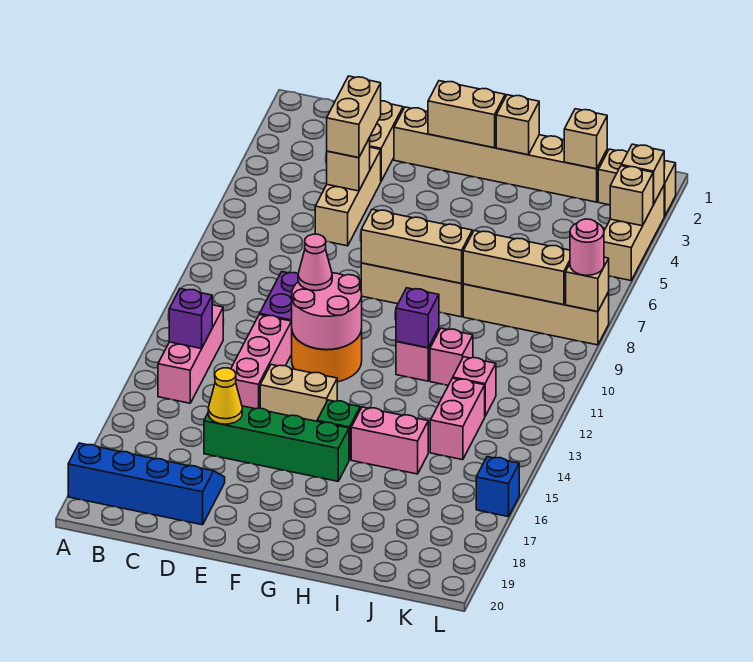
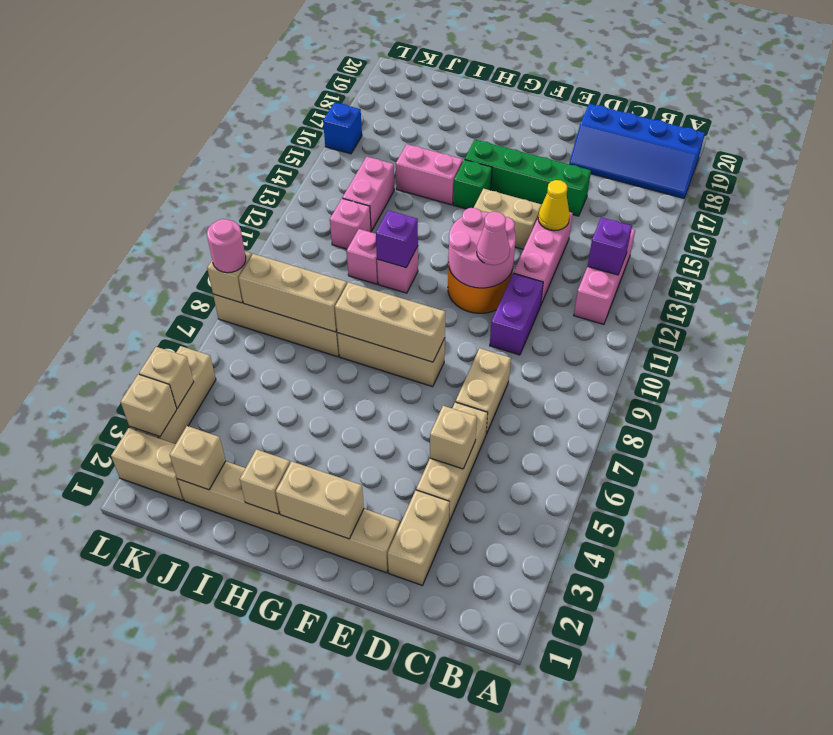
tan 1x2 brick [327,76,381,158] -> tan 1x2 brick moved to [456,348,511,434]
yellow 1x1 cone [208,368,242,424] -> yellow 1x1 cone moved to [538,180,570,231]

